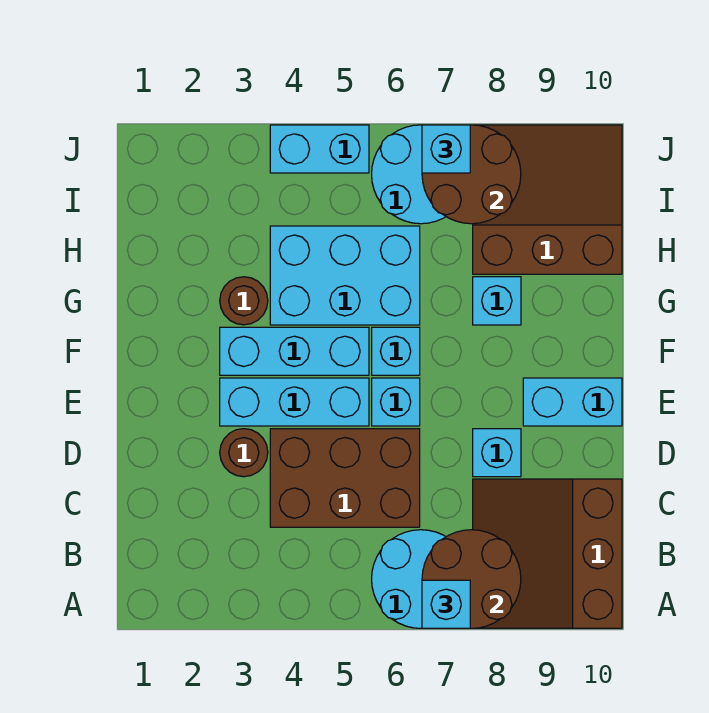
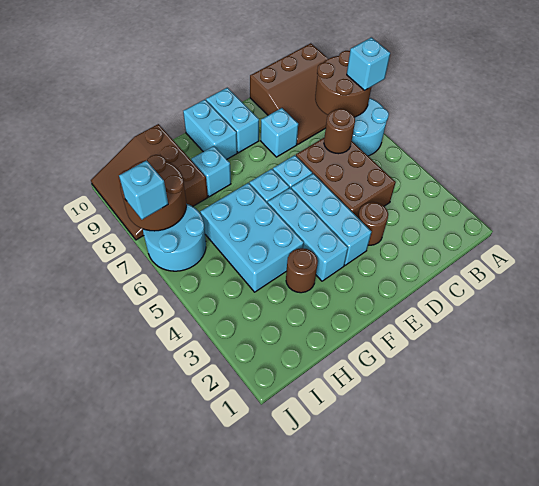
none -> brown 1x1 round brick [324,109,355,154]
cyan 1x2 brick [270,125,369,173] -> cyan 1x2 brick moved to [183,99,237,159]

